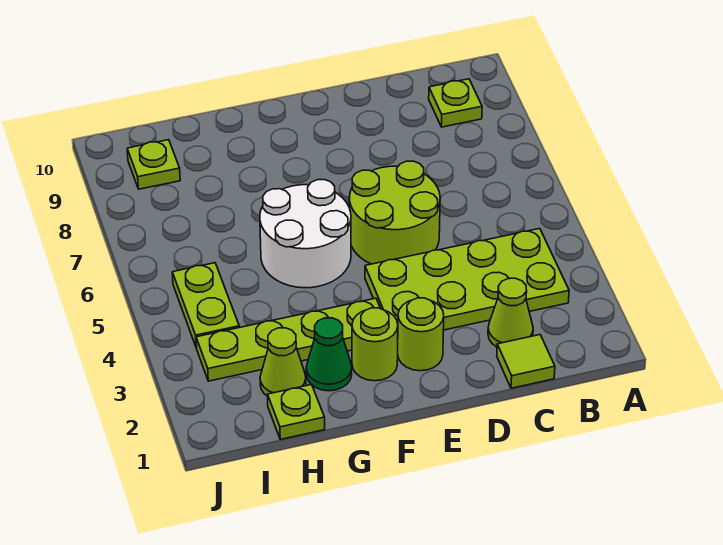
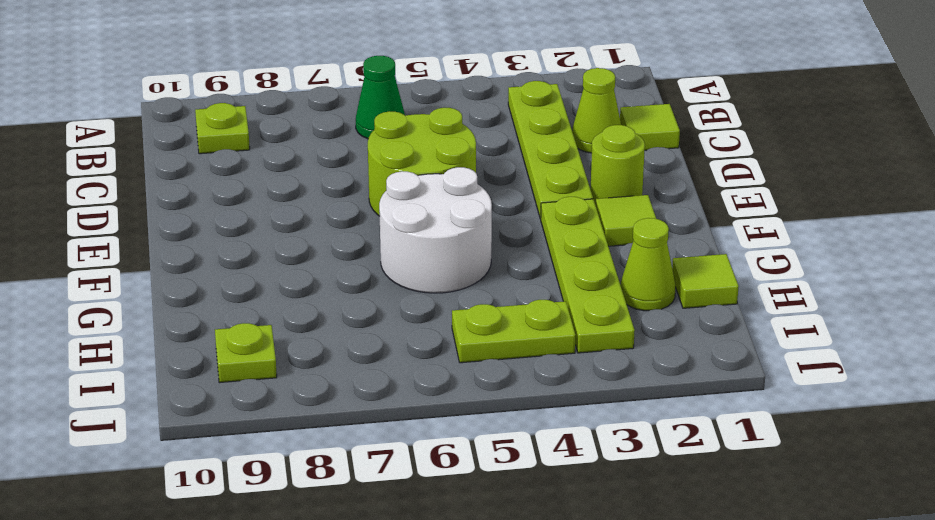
lime 2x4 plate [365,228,569,330] -> lime 1x4 plate [508,81,593,219]
lime 1x1 round brick [352,308,398,381] -> lime 1x1 tile [596,195,656,246]
green 1x1 cone [306,318,352,391] -> green 1x1 cone moved to [356,56,405,139]
lime 1x1 plate [268,385,325,439] -> lime 1x1 tile [672,254,739,308]

